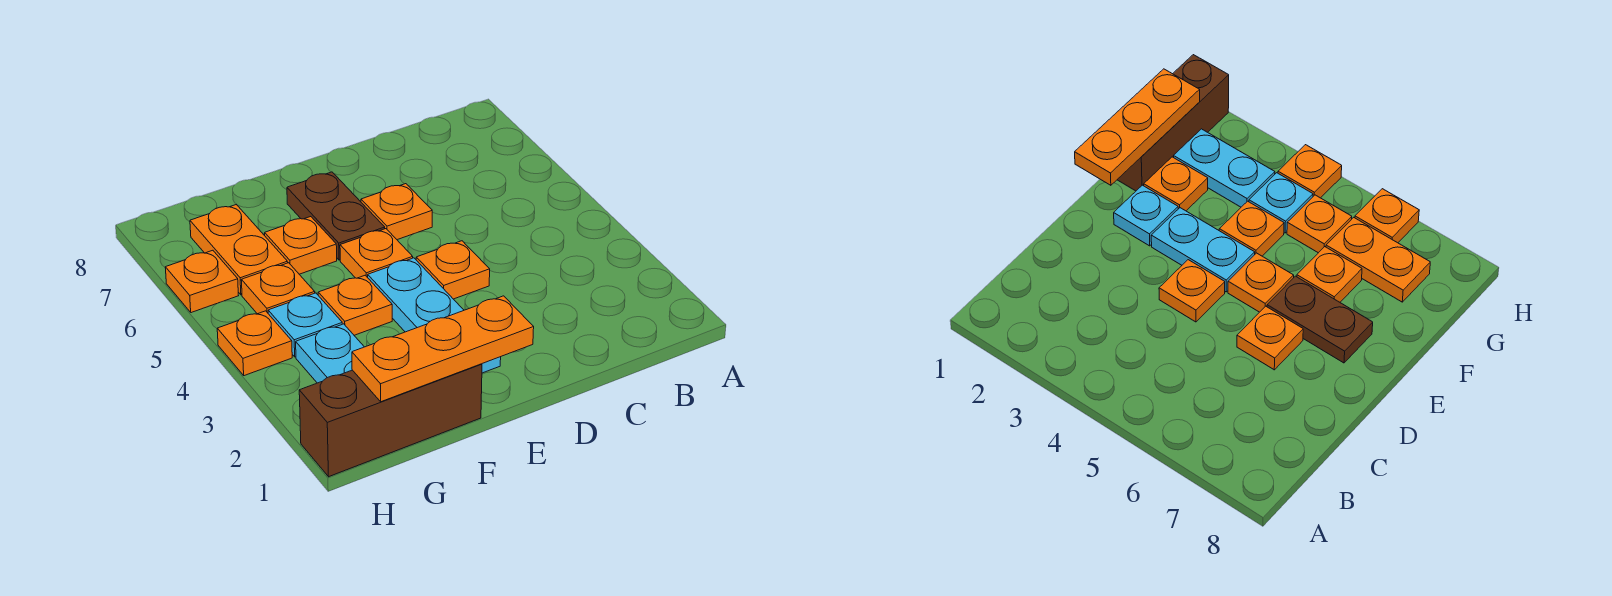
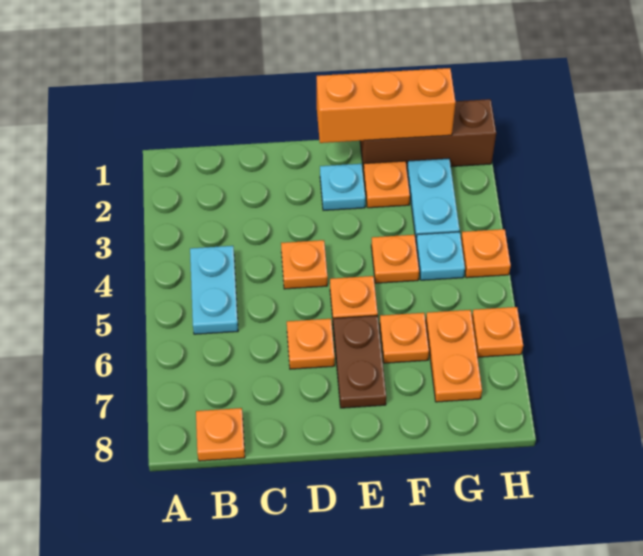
orange 1x3 plate [352,296,534,402] -> orange 1x3 brick [317,68,456,143]
cyan 1x2 plate [368,258,464,332] -> cyan 1x2 plate moved to [190,246,238,334]
orange 1x1 plate [241,263,315,314] -> orange 1x1 plate moved to [196,408,245,461]

